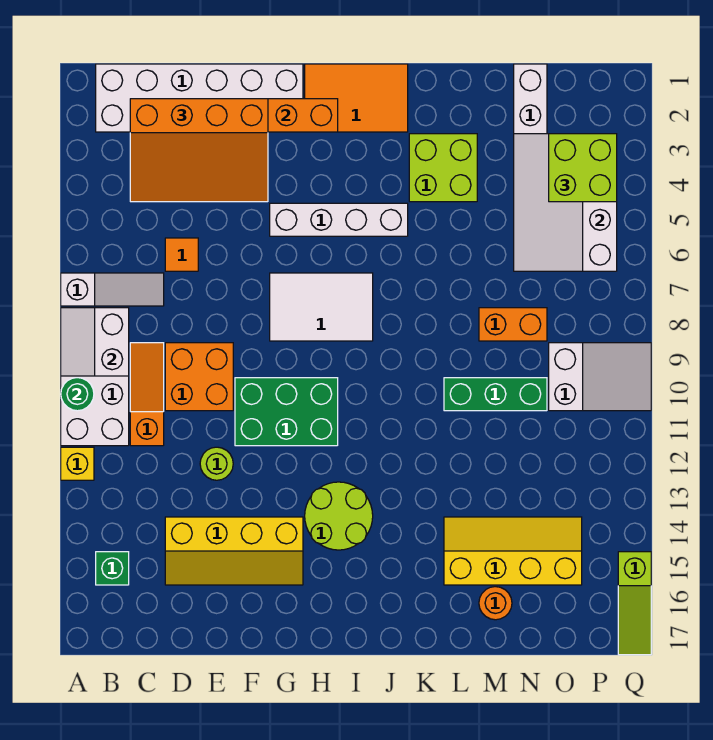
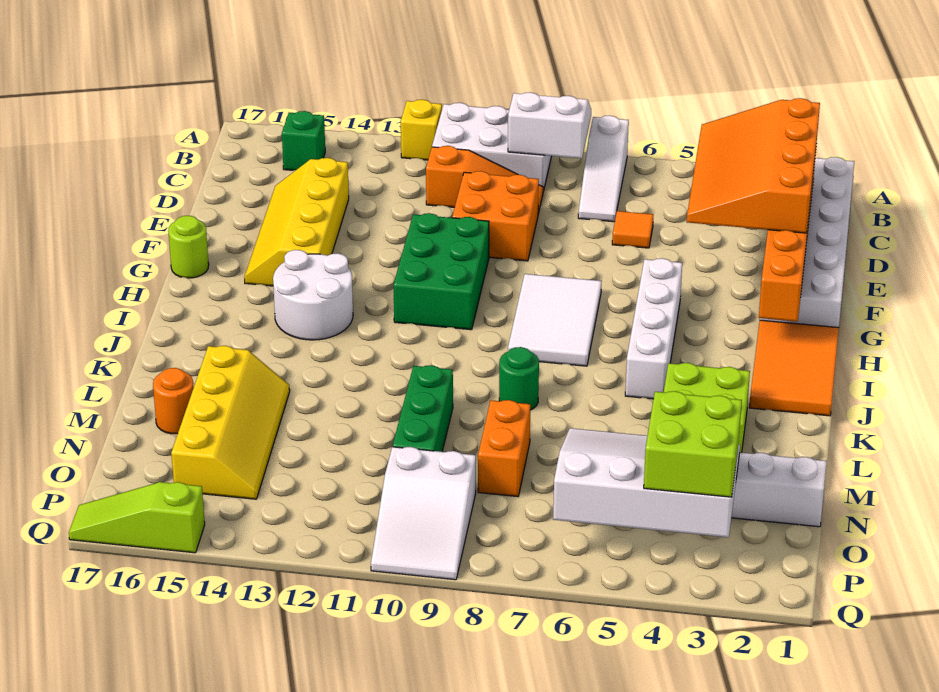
green 1x1 round brick [61,378,94,411] -> green 1x1 round brick moved to [499,347,539,410]
lime 1x1 round brick [200,447,233,480] -> lime 1x1 round brick moved to [168,216,209,278]
lime 2x2 round brick [305,482,373,550] -> white 2x2 round brick [273,250,353,340]

